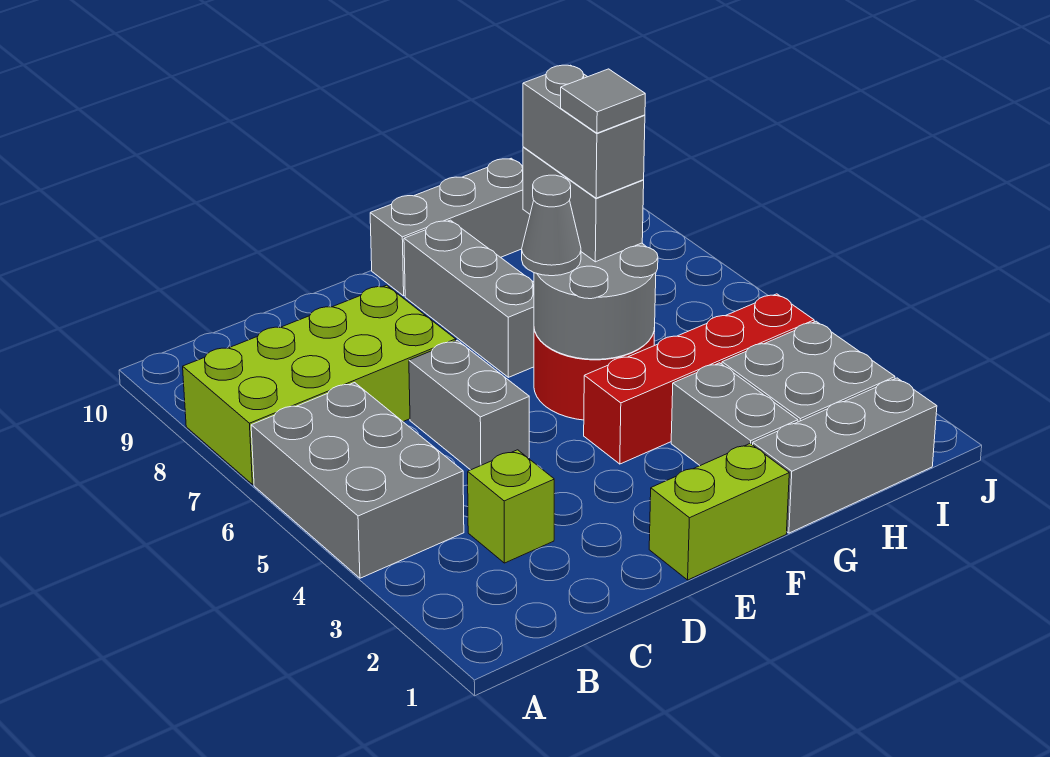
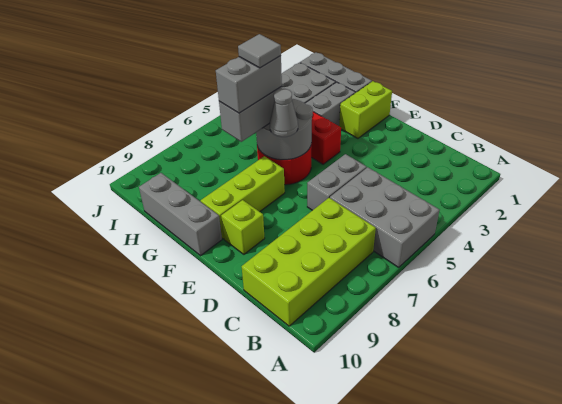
grey 2x3 brick [251,383,464,578] -> grey 2x3 brick turned to [330,167,439,267]
lime 2x4 brick [183,285,456,484] -> lime 2x4 brick turned to [242,198,376,326]
lime 1x1 brick [468,450,554,563] -> lime 1x1 brick moved to [221,200,265,254]
lime 1x2 brick [649,444,789,580] -> lime 1x2 brick turned to [339,81,392,138]
grey 1x3 brick [404,220,534,377] -> lime 1x3 brick [201,156,285,239]

